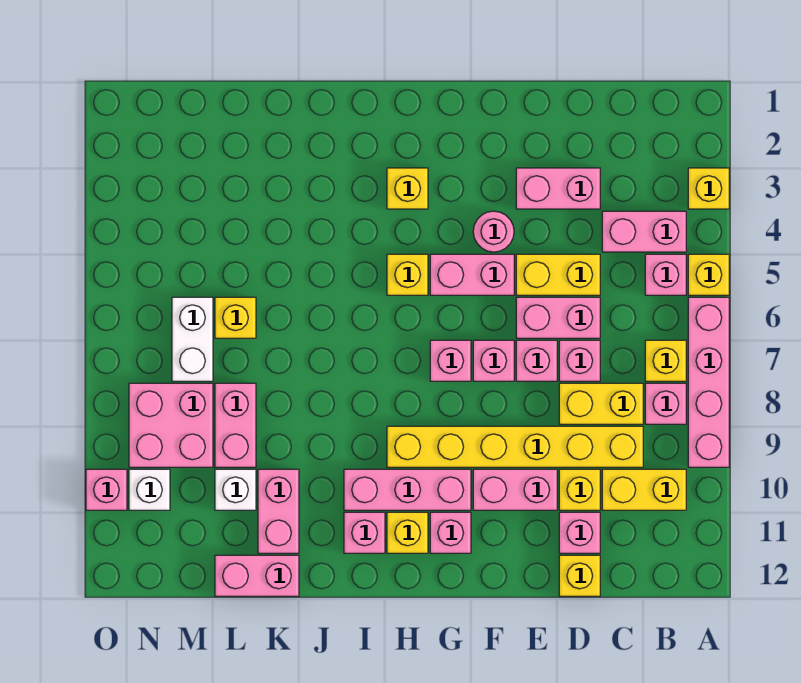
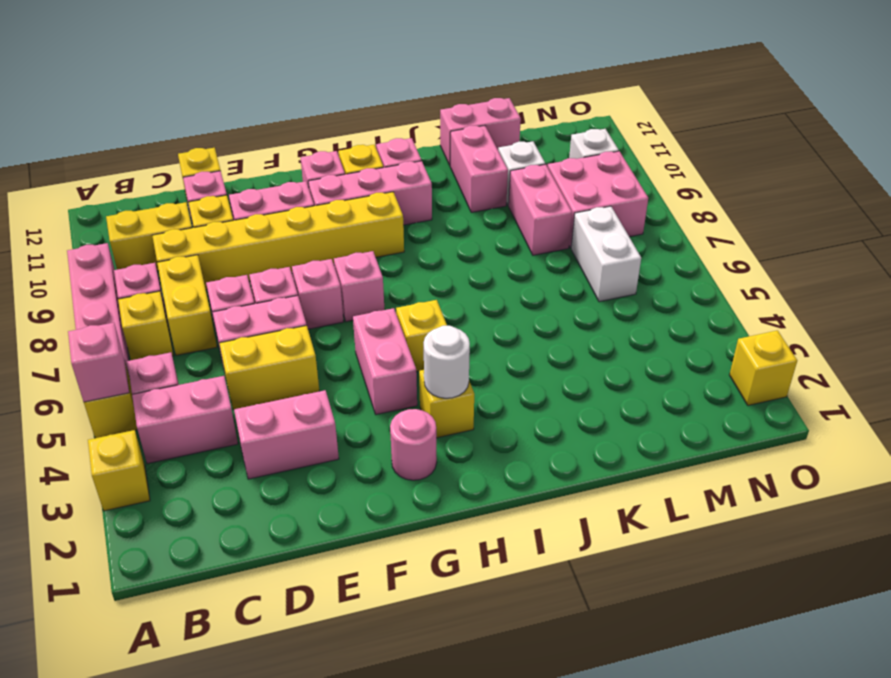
yellow 1x2 brick [559,383,643,424] -> yellow 1x2 brick turned to [157,255,217,355]
pink 1x1 round brick [473,211,514,252] -> pink 1x1 round brick moved to [390,409,437,480]
pink 1x2 brick [430,254,514,295] -> pink 1x2 brick turned to [353,308,417,415]
none -> white 1x1 round brick [424,326,470,398]
yellow 1x1 brick [215,297,256,338] -> yellow 1x1 brick moved to [730,330,797,405]
pink 1x1 brick [86,469,127,510] -> pink 1x1 brick moved to [68,323,129,402]

